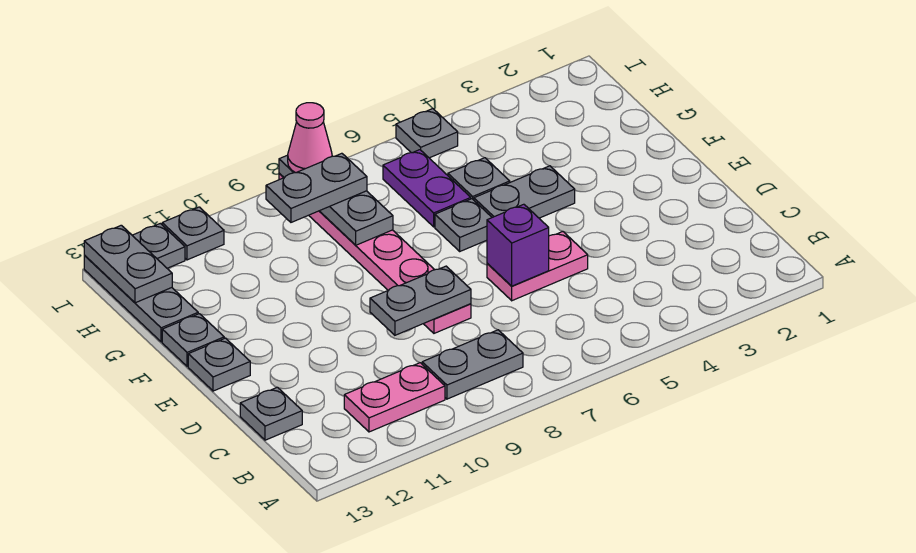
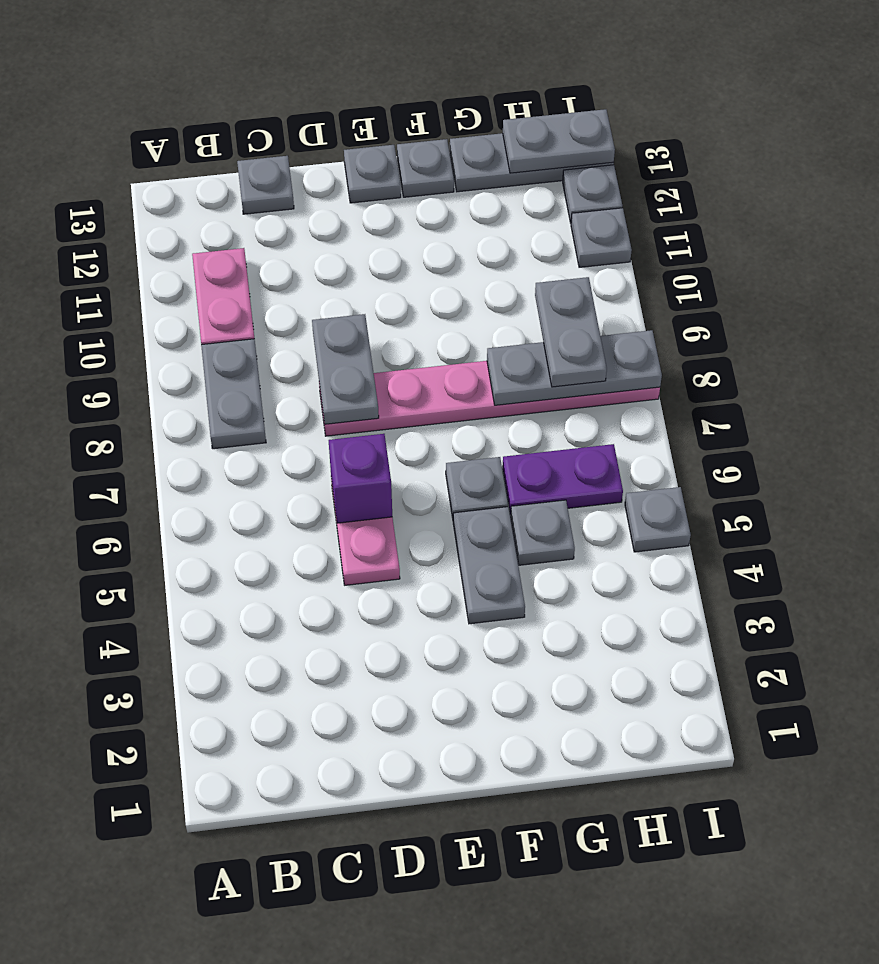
pink 1x1 cone [288,103,332,173] -> none

